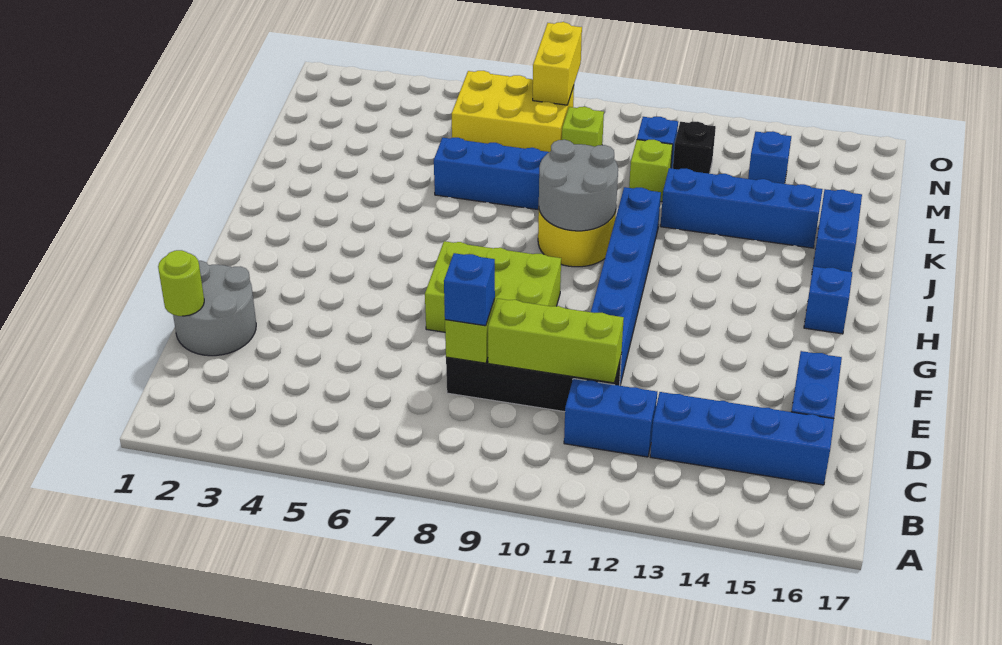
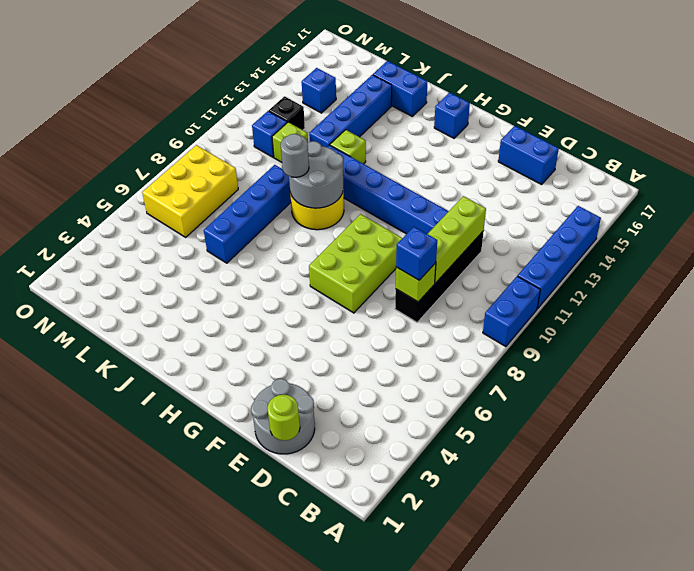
blue 1x2 brick [564,379,657,457] -> blue 1x2 brick moved to [483,276,540,347]
blue 1x4 brick [650,392,834,485] -> blue 1x4 brick moved to [518,206,601,309]
none -> grey 1x1 round brick [281,134,309,177]
lime 1x1 brick [562,107,604,147] -> lime 1x1 brick moved to [330,130,366,164]
yellow 1x2 brick [533,22,582,105] -> none

